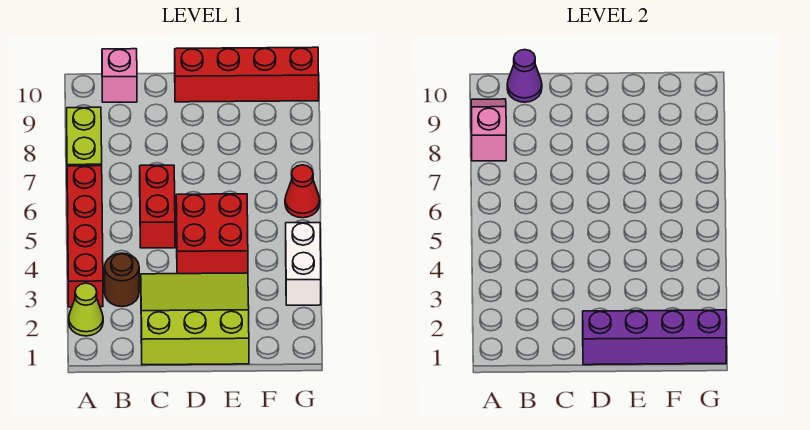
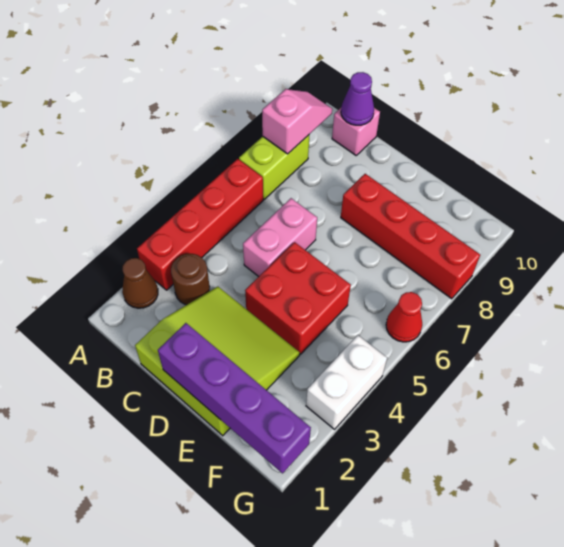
lime 1x1 cone [69,283,103,336] -> brown 1x1 cone [122,258,158,308]
red 1x2 brick [140,165,175,248] -> pink 1x2 brick [243,198,317,277]
red 1x4 brick [175,47,319,102] -> red 1x4 brick moved to [341,174,480,299]

